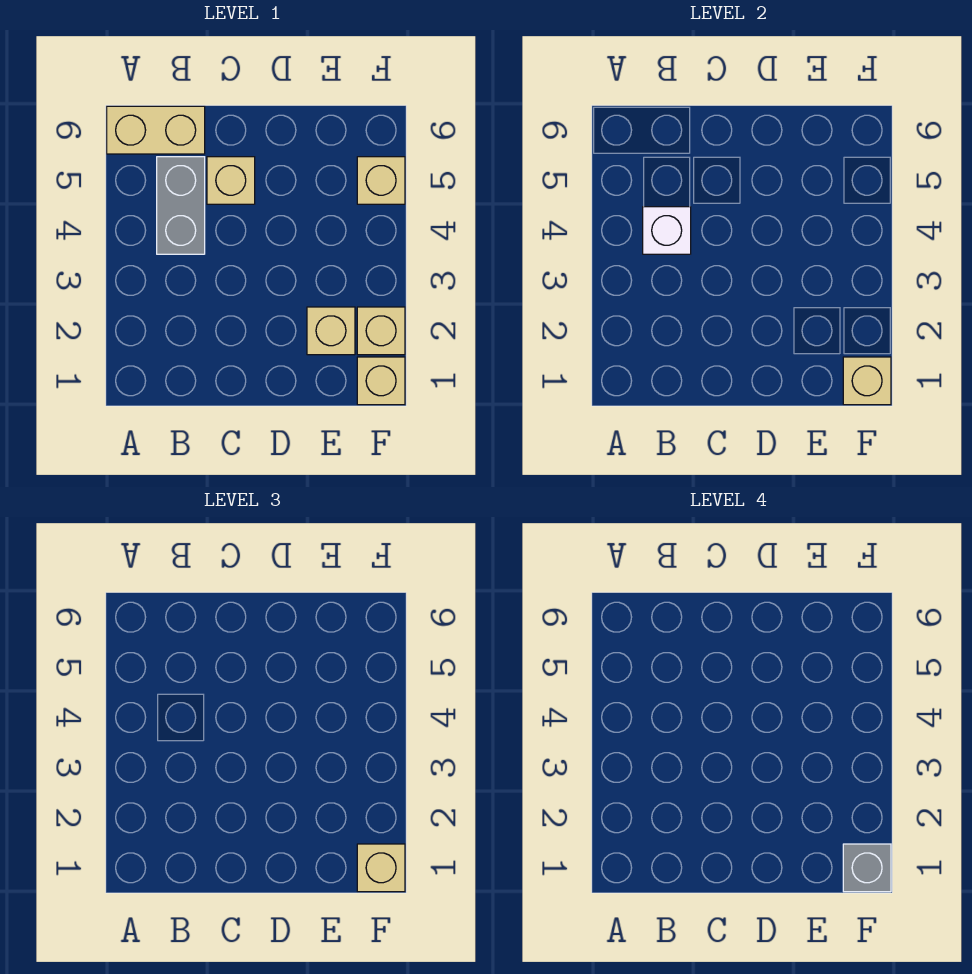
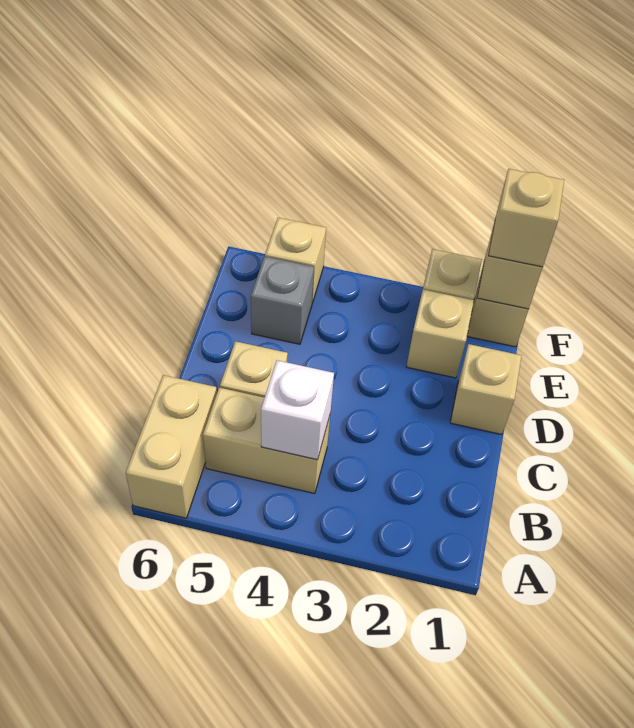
grey 1x2 brick [157,157,205,254] -> tan 1x2 brick [203,388,330,494]
none -> tan 1x1 brick [450,344,521,435]
grey 1x1 brick [843,844,891,892] -> grey 1x1 brick moved to [251,257,314,344]

